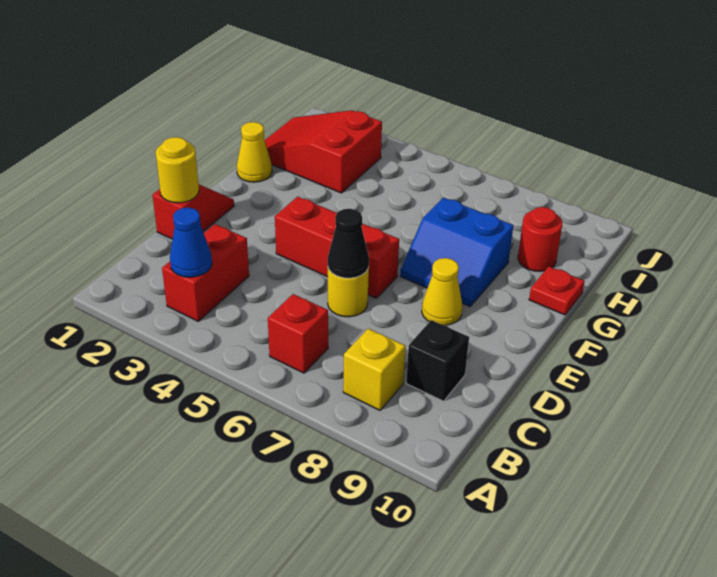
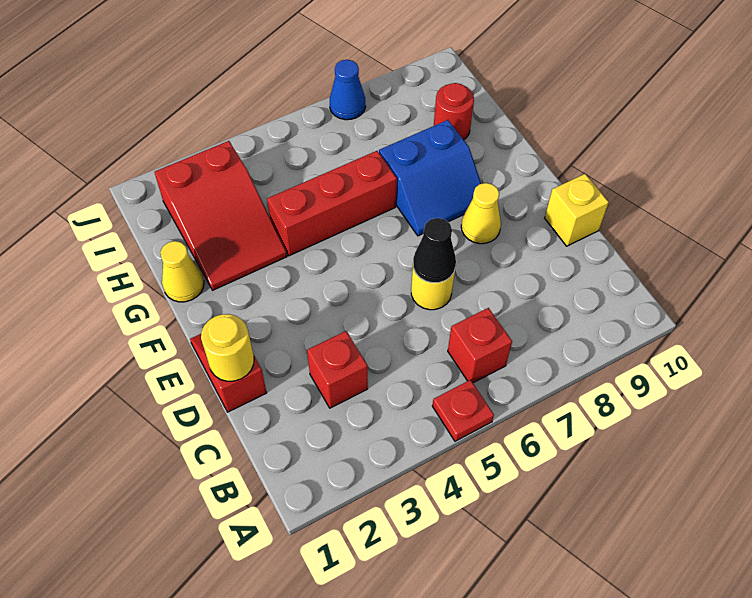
red 1x2 brick [162,224,249,321] -> red 1x1 brick [307,331,368,408]
blue 1x1 cone [170,208,212,277] -> blue 1x1 cone moved to [330,60,366,120]
yellow 1x1 brick [343,329,406,410] -> yellow 1x1 brick moved to [545,174,609,246]
black 1x1 brick [406,320,469,401] -> none
red 1x3 brick [275,197,399,298] -> red 1x3 brick moved to [267,151,397,256]
red 1x1 plate [529,266,585,315] -> red 1x1 plate moved to [432,380,494,441]
red 2x3 slope [265,110,382,193] -> red 2x3 slope turned to [155,141,287,290]

